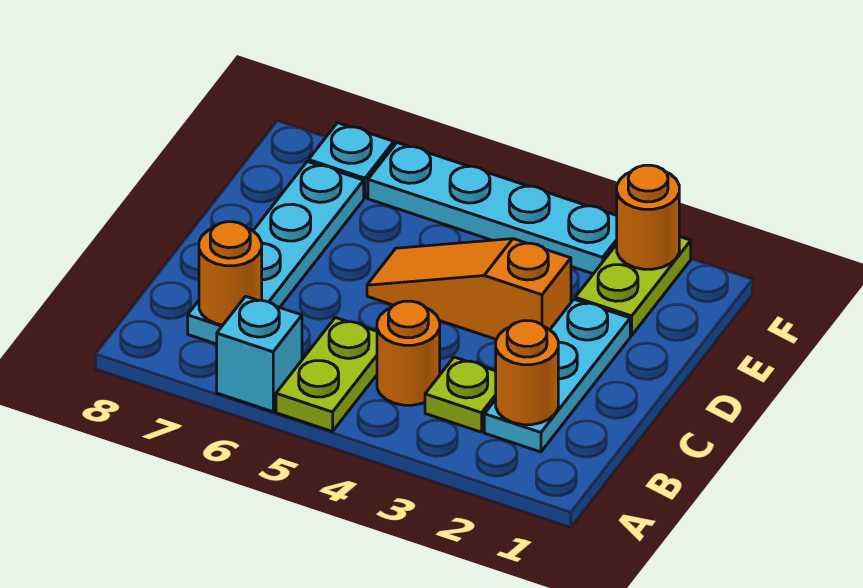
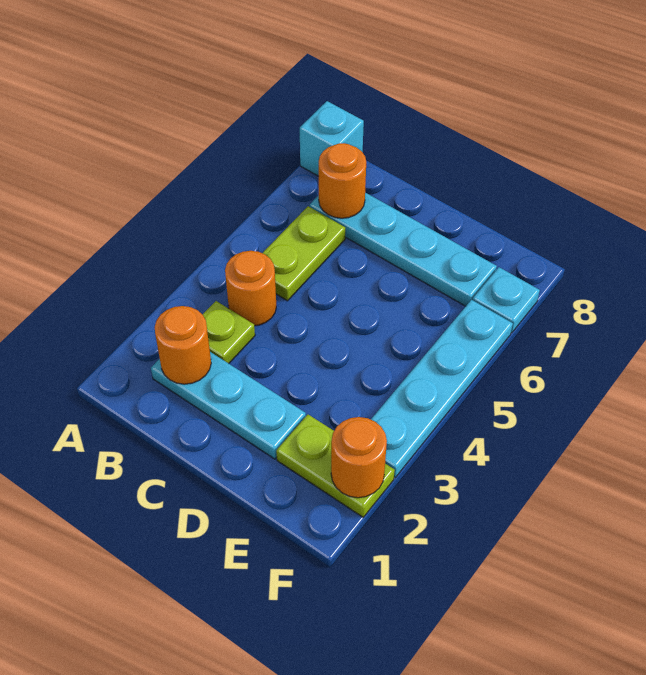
lime 1x2 plate [276,318,377,432] -> lime 1x2 plate turned to [263,206,345,301]
cyan 1x1 brick [217,296,302,412] -> cyan 1x1 brick moved to [300,101,364,176]
orange 1x3 slope [367,239,571,339] -> none

